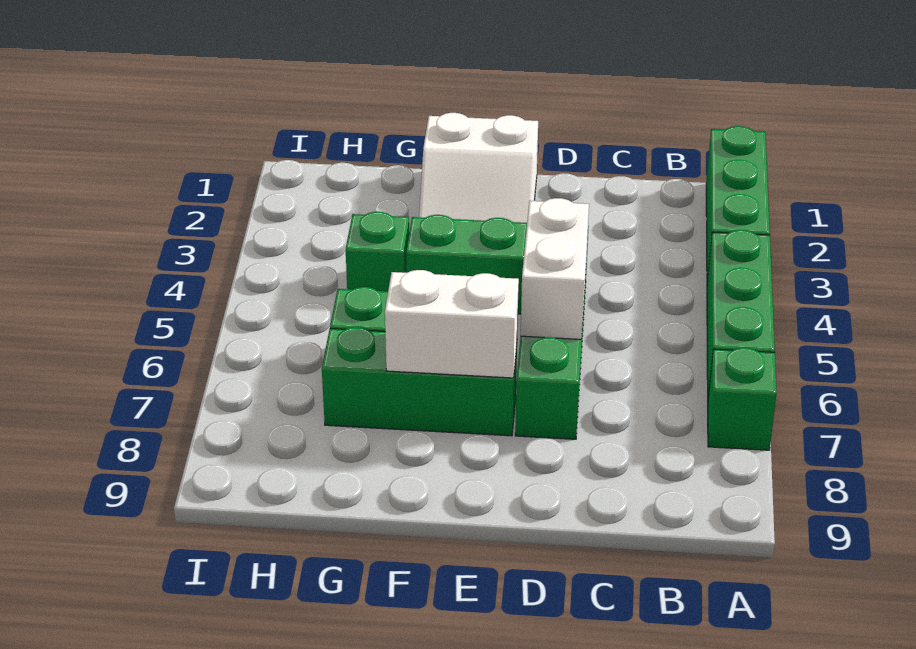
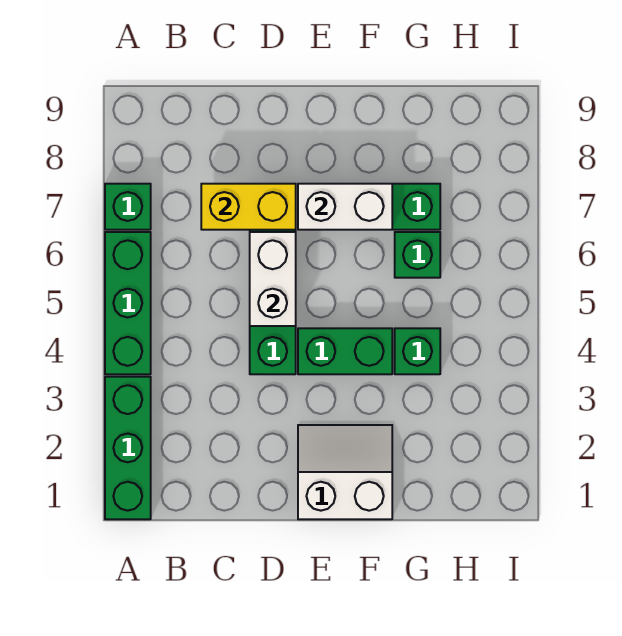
none -> yellow 1x2 brick [201,184,296,230]

